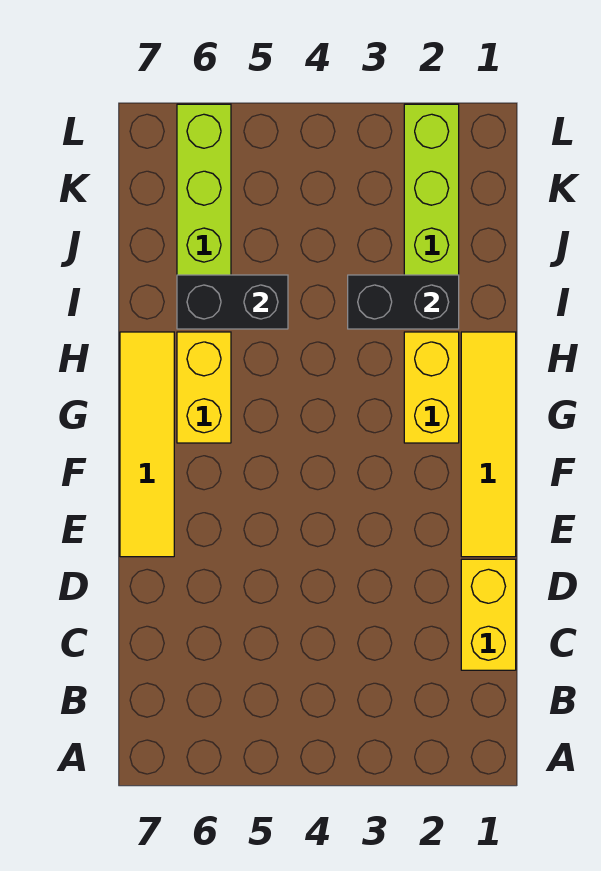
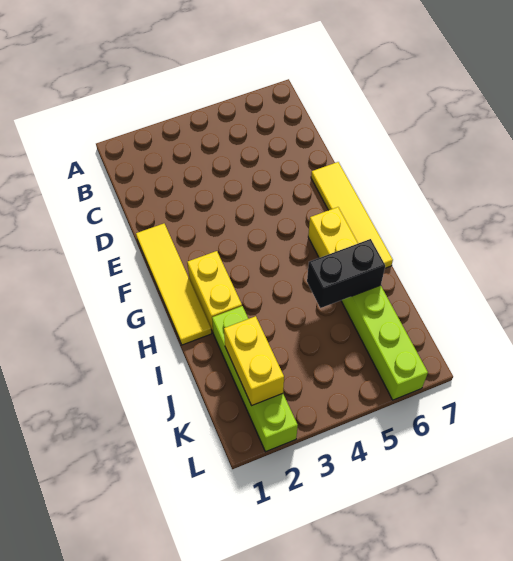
yellow 1x2 brick [461,559,516,670] -> yellow 1x2 brick moved to [224,316,284,406]
black 1x2 brick [348,275,459,329] -> none

